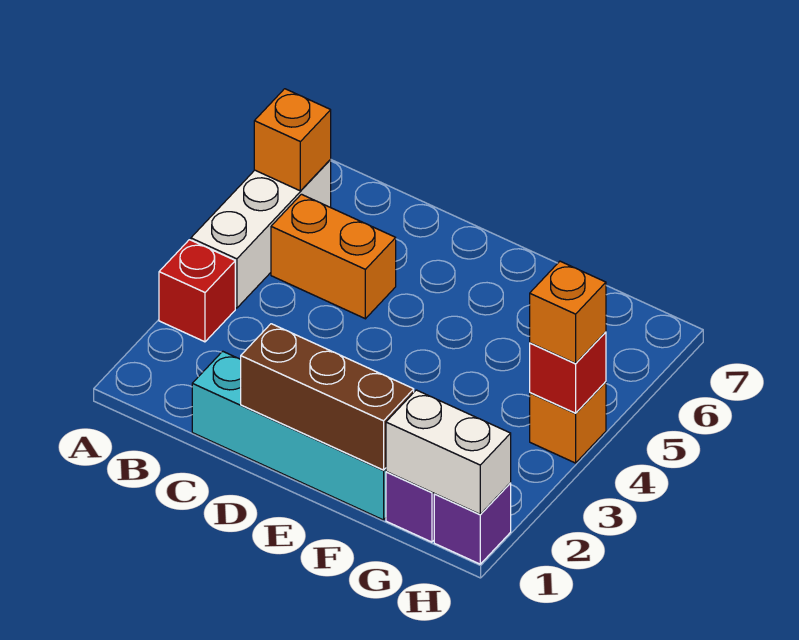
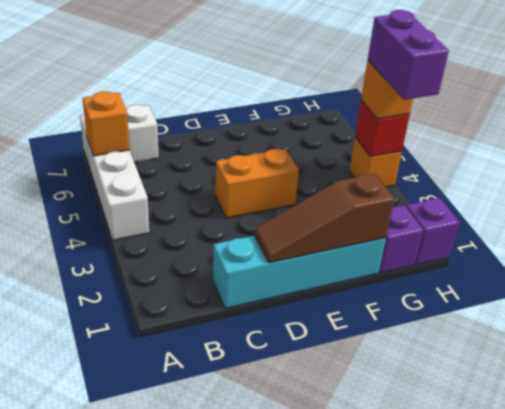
red 1x1 brick [159,240,235,342] -> none
orange 1x2 brick [271,194,396,319] -> orange 1x2 brick moved to [215,149,299,218]
brown 1x3 brick [241,324,414,470] -> brown 1x3 slope [255,174,394,263]
white 1x2 brick [386,390,511,514] -> white 1x2 brick moved to [80,105,159,168]
none -> purple 1x2 brick [368,10,449,100]

